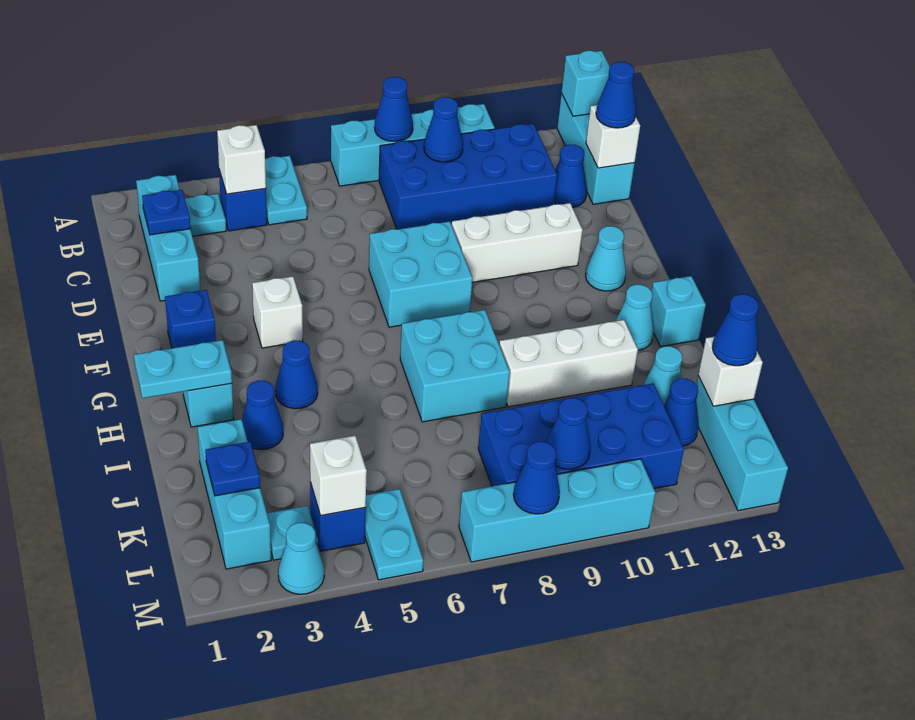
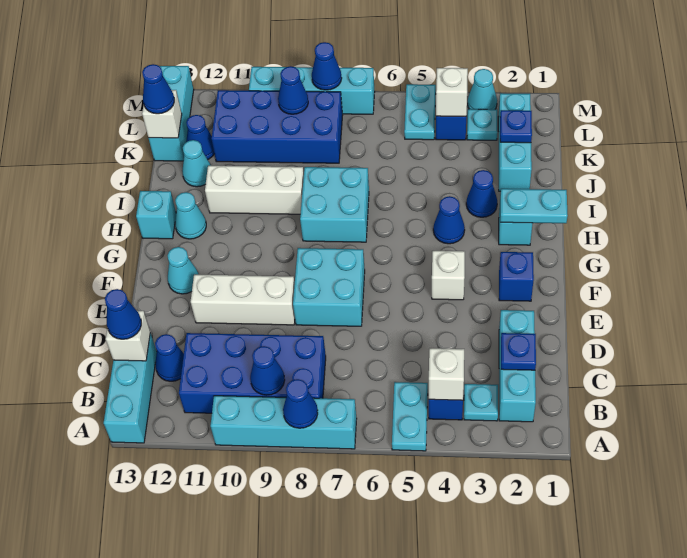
cyan 1x1 brick [562,51,610,116] -> none

